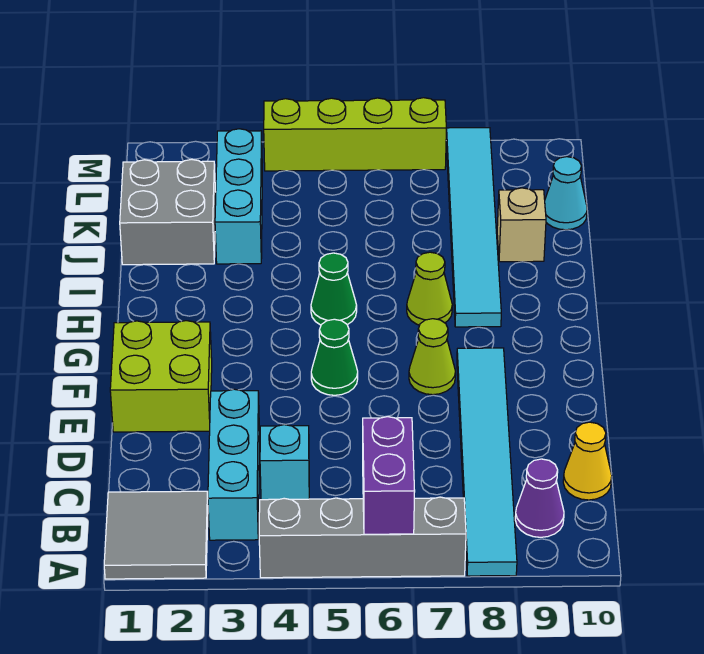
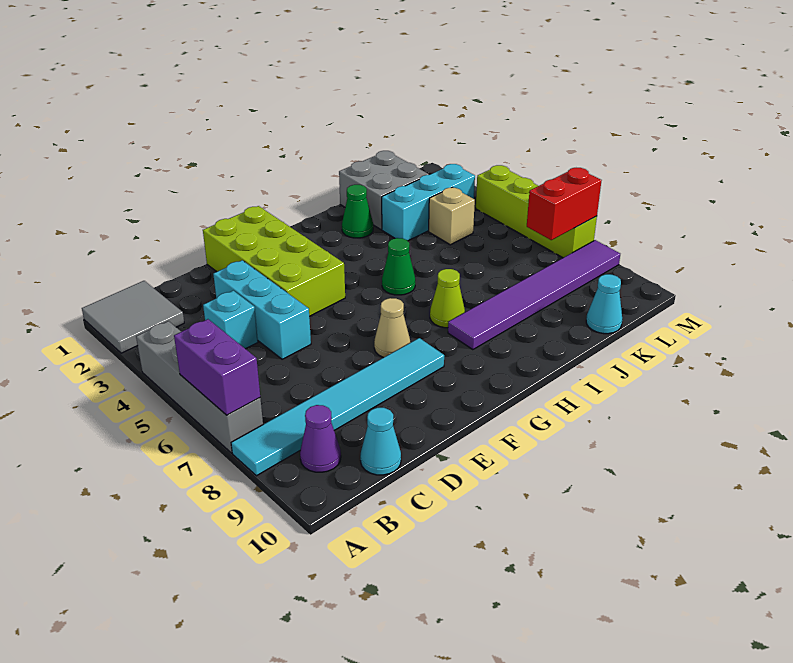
purple 1x2 brick [363,417,415,534] -> purple 1x2 brick turned to [174,319,260,415]
cyan 1x3 brick [208,389,260,540] -> cyan 1x3 brick turned to [213,260,311,359]
yellow 1x1 cone [563,422,612,500] -> cyan 1x1 cone [360,408,401,475]
lime 2x2 brick [110,321,212,432] -> lime 2x4 brick [203,206,345,316]
green 1x1 cone [311,319,358,395] -> green 1x1 cone moved to [342,185,373,238]
lime 1x1 cone [409,319,455,395] -> tan 1x1 cone [374,298,410,358]
cyan 1x6 tile [446,128,501,327] -> purple 1x6 tile [448,240,620,350]
tan 1x1 brick [497,188,546,262] -> tan 1x1 brick moved to [429,187,475,245]
none -> red 1x2 brick [527,168,602,240]

